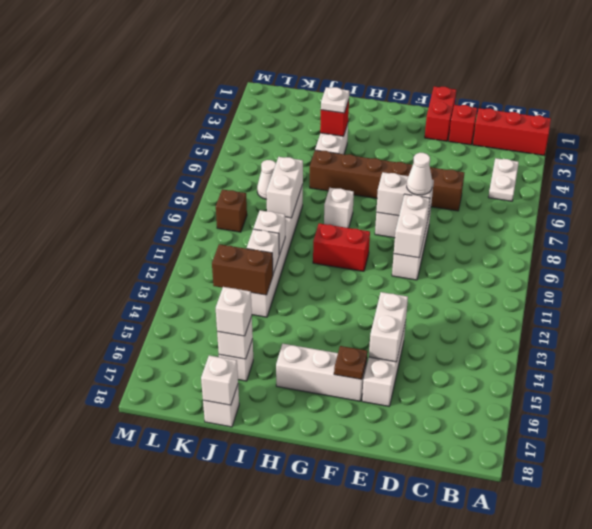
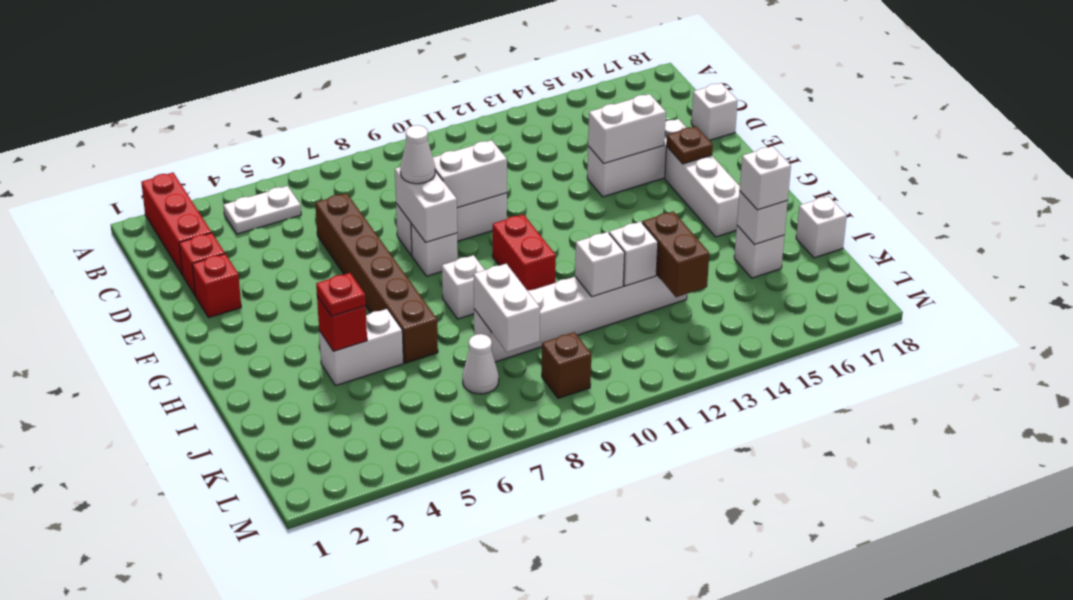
red 1x2 brick [425,87,456,141] -> red 1x1 brick [192,254,241,318]
white 1x1 plate [321,87,349,113] -> red 1x1 plate [316,273,366,316]
white 1x2 brick [266,157,303,218] -> white 1x2 brick turned to [474,264,540,352]
white 1x1 brick [201,355,238,405] -> white 1x1 brick moved to [691,83,738,141]

